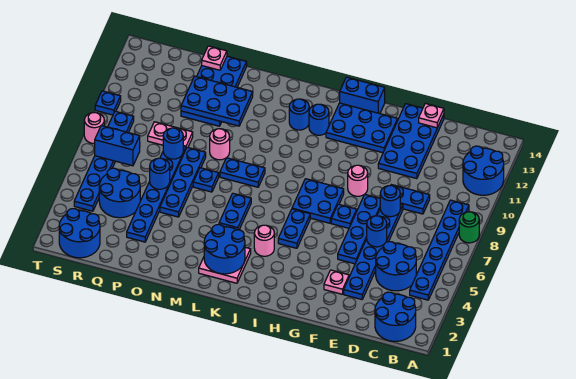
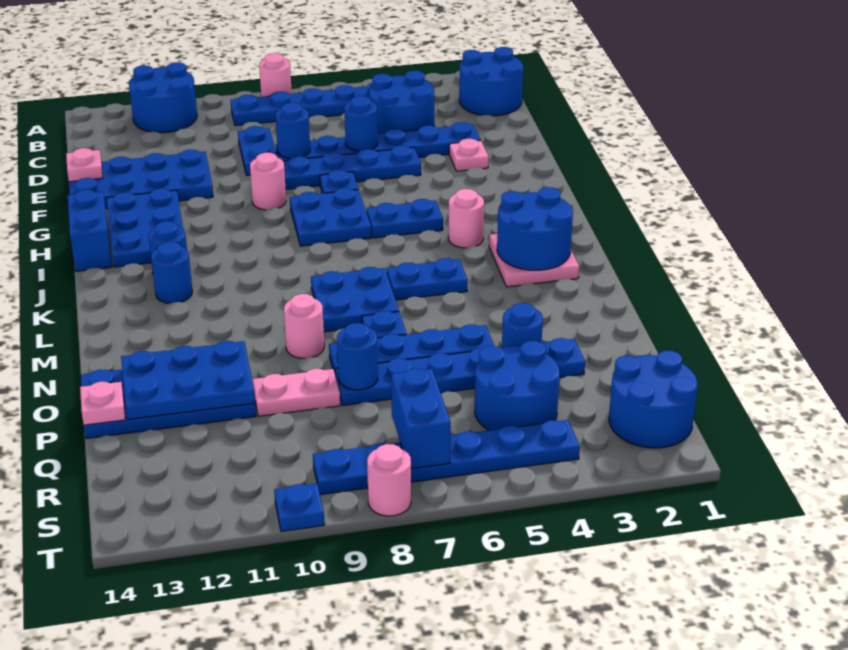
green 1x1 round brick [459,212,479,243] -> pink 1x1 round brick [259,53,292,97]
blue 1x2 plate [220,158,265,187] -> blue 2x2 plate [311,267,399,332]
blue 2x3 plate [181,76,253,126] -> blue 2x3 plate turned to [121,341,255,420]
blue 1x1 round brick [150,158,170,189] -> blue 1x1 round brick moved to [502,303,543,347]
pink 1x2 plate [148,122,193,148] -> pink 1x2 plate turned to [252,369,340,416]

